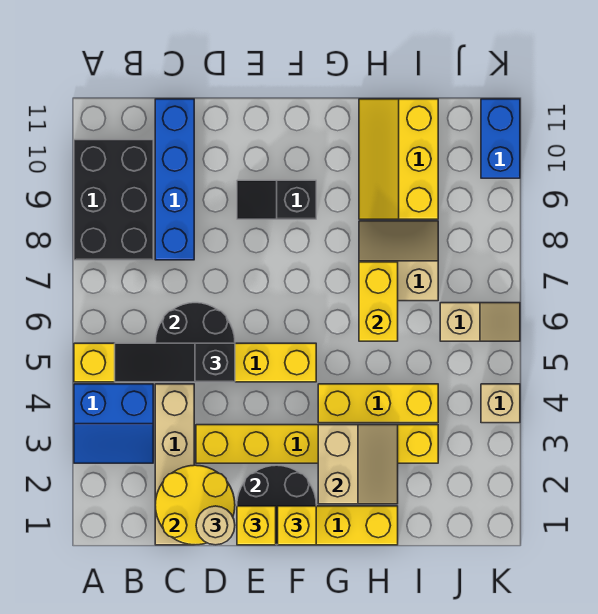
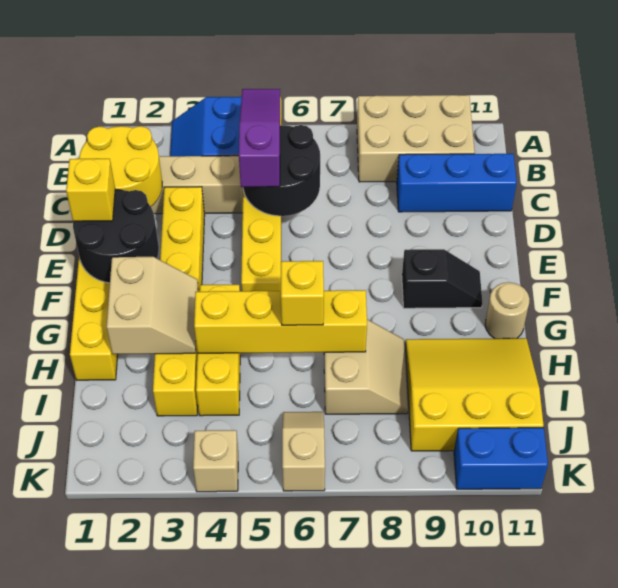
black 2x3 brick [74,140,153,260] -> tan 2x3 brick [357,95,475,182]
black 1x3 slope [115,343,235,382] -> purple 1x3 slope [239,89,280,187]
blue 1x4 brick [155,99,194,260] -> blue 1x3 brick [397,154,517,212]
tan 1x1 round brick [196,506,235,545] -> tan 1x1 round brick moved to [485,282,530,339]
black 1x2 slope [237,180,316,219] -> black 1x2 slope turned to [402,249,483,308]
yellow 1x1 brick [278,506,316,545] -> yellow 1x1 brick moved to [281,261,324,325]
tan 2x2 slope [318,425,398,504] -> tan 2x2 slope turned to [107,257,198,354]
yellow 1x2 brick [359,262,398,341] -> yellow 1x4 brick [194,290,367,353]
yellow 2x3 slope [359,99,438,219] -> yellow 3x3 slope [405,338,544,451]
tan 1x2 slope [440,303,520,341] -> tan 1x2 slope turned to [282,412,325,491]

